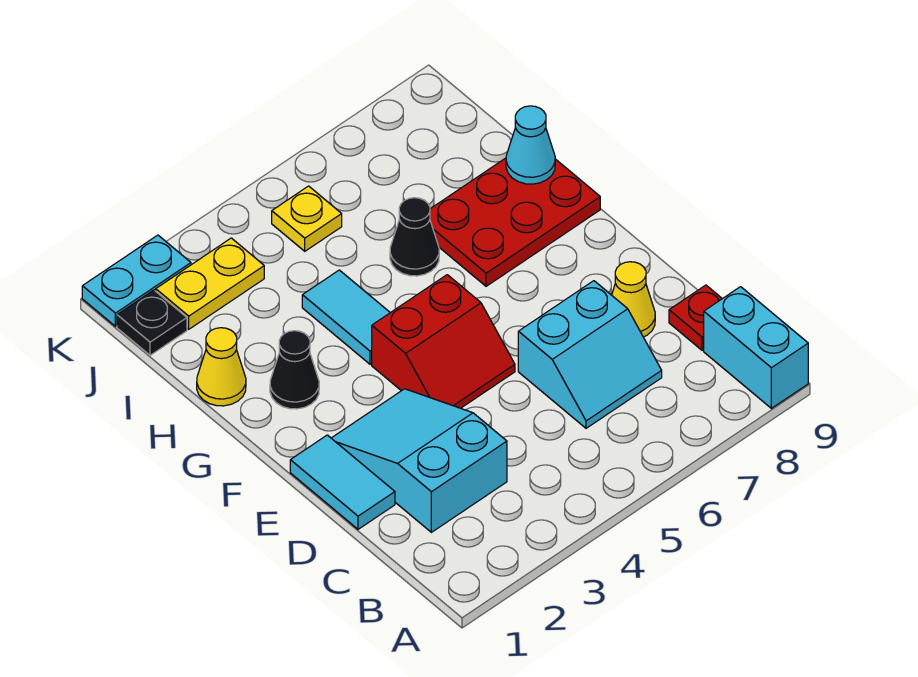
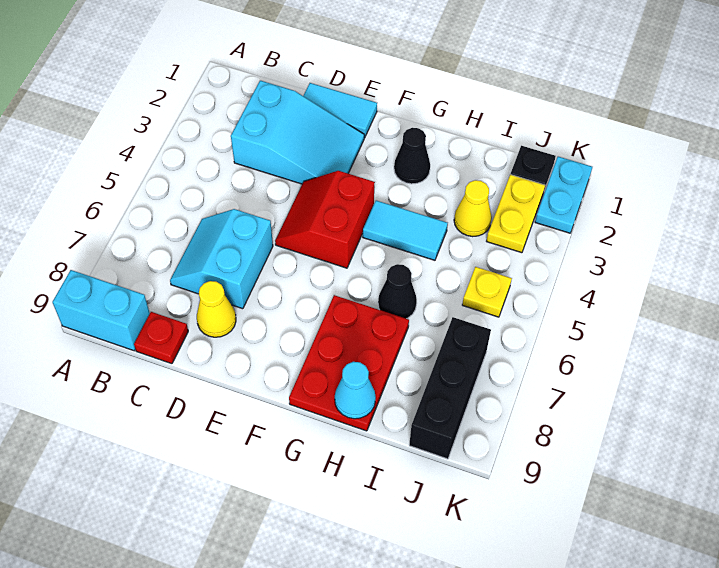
yellow 1x1 cone [197,328,246,406] -> yellow 1x1 cone moved to [454,180,492,237]
none -> black 1x3 brick [409,317,491,459]

